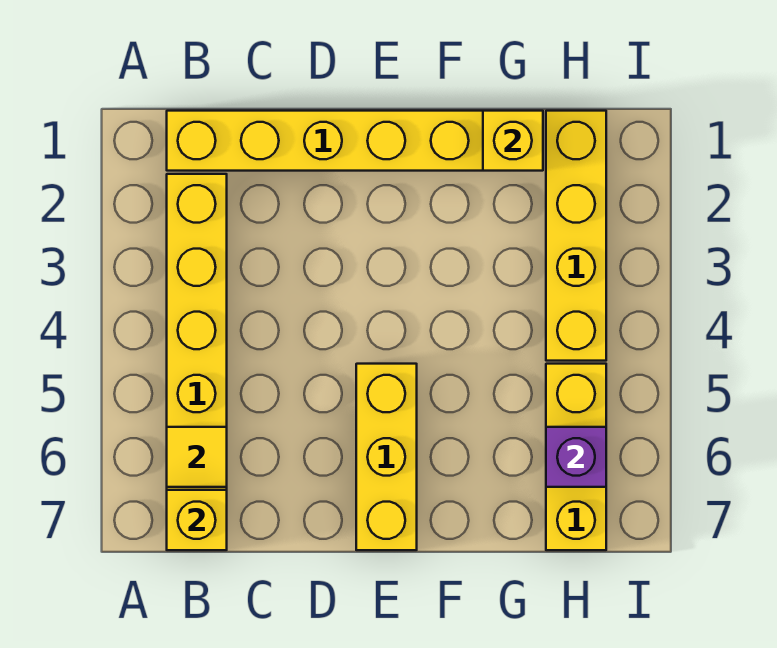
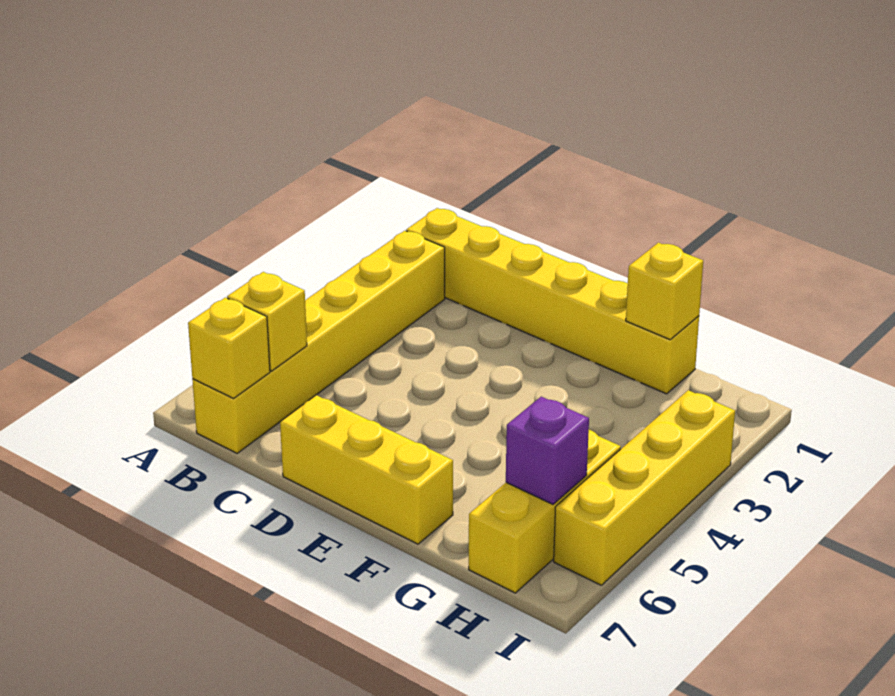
yellow 1x1 tile [167,427,227,487] -> yellow 1x1 brick [227,272,307,371]
yellow 1x3 brick [356,364,417,550] -> yellow 1x3 brick turned to [280,395,453,544]
yellow 1x4 brick [546,111,606,361] -> yellow 1x4 brick moved to [554,390,735,585]

